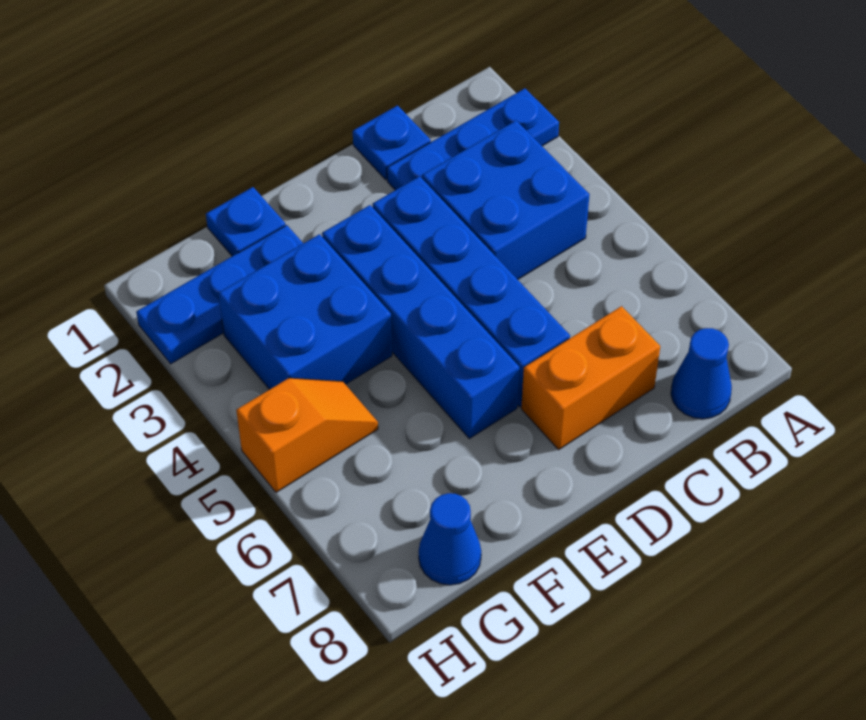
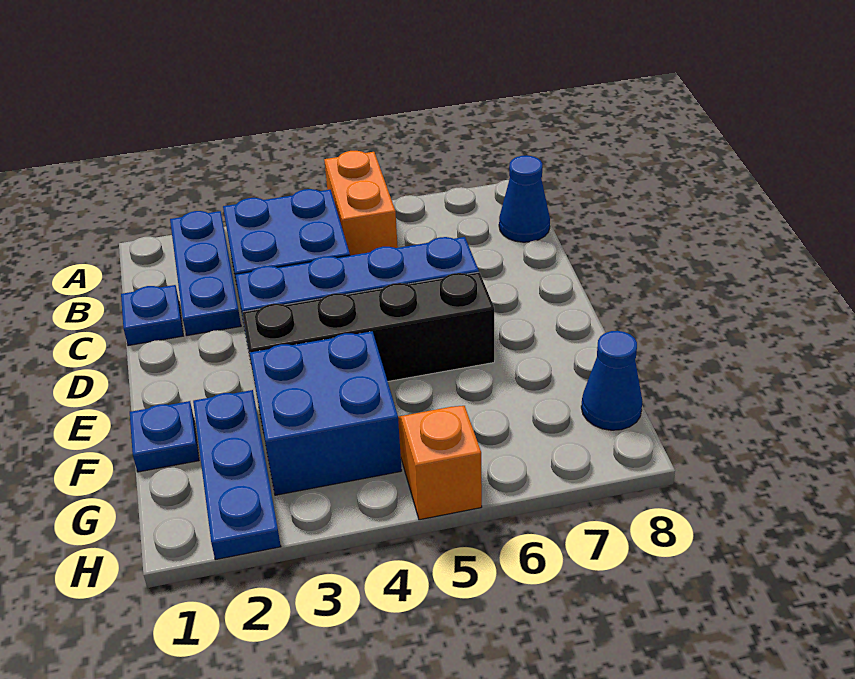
orange 1x2 brick [521,306,660,450] -> orange 1x2 brick moved to [324,151,398,256]
blue 1x4 brick [322,205,519,439] -> black 1x4 brick [242,272,494,389]

